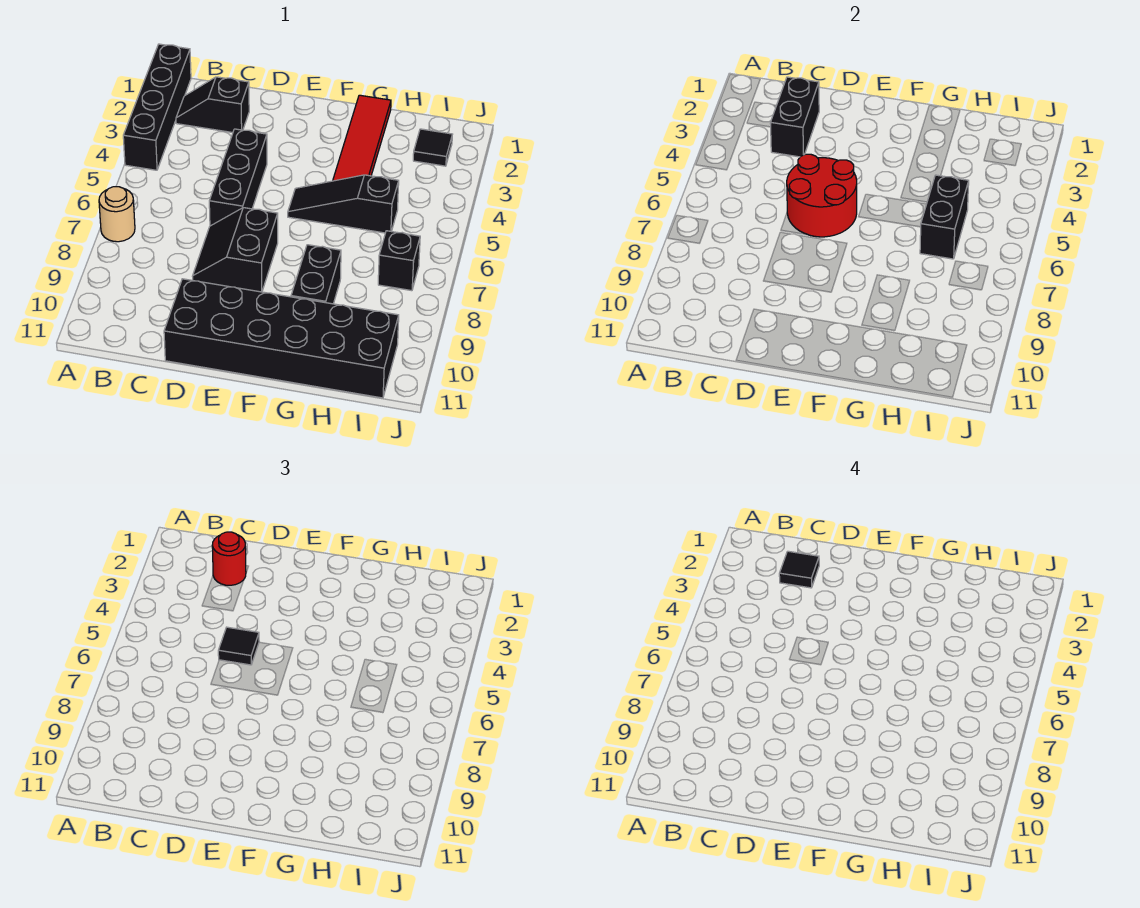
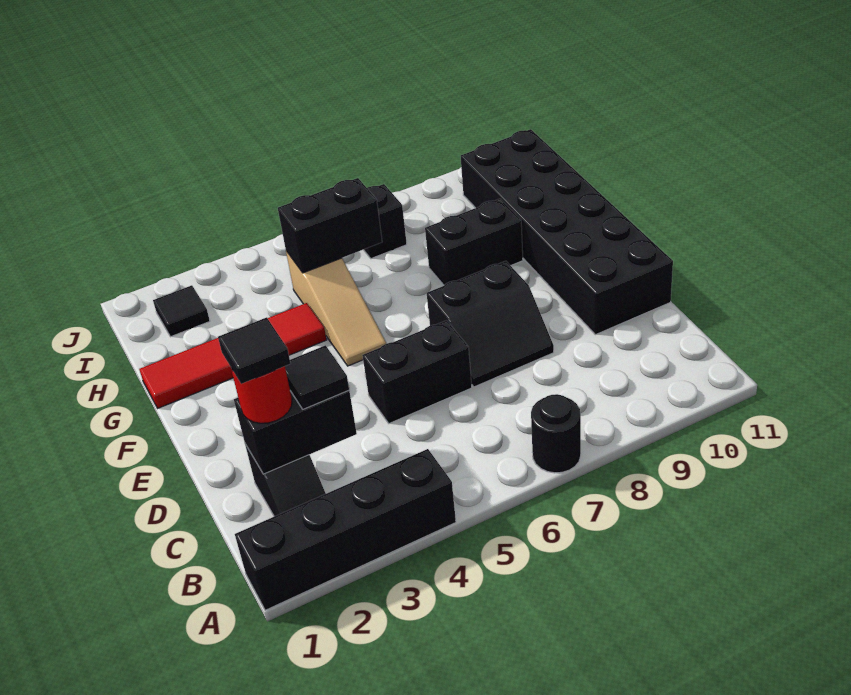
tan 1x1 round brick [99,187,135,242] -> black 1x1 round brick [531,394,581,473]
black 1x3 brick [209,129,267,226] -> black 1x2 brick [362,320,472,423]
red 2x2 round brick [787,154,857,237] -> none
black 1x1 tile [218,627,259,665] -> black 1x1 tile moved to [285,345,349,409]
black 1x3 slope [288,175,399,233] -> tan 1x3 slope [286,251,386,366]

